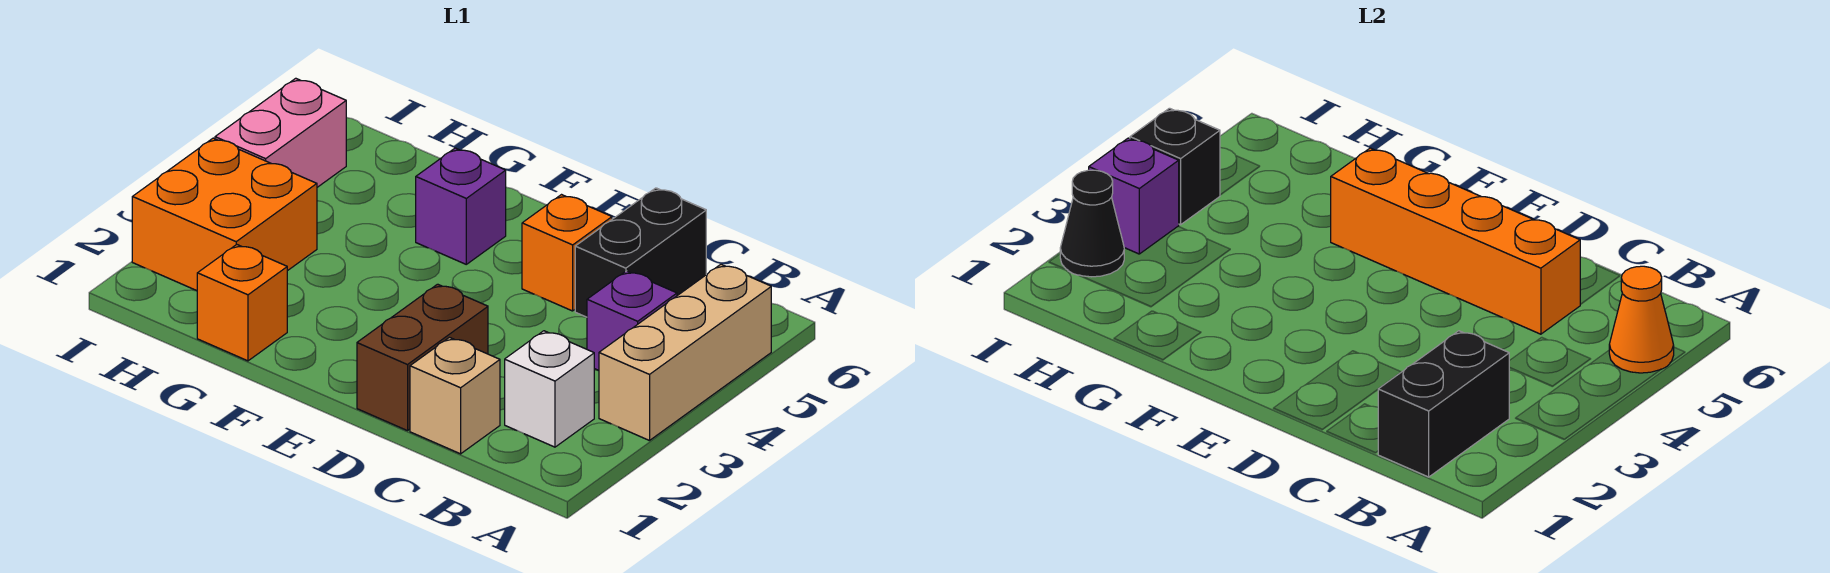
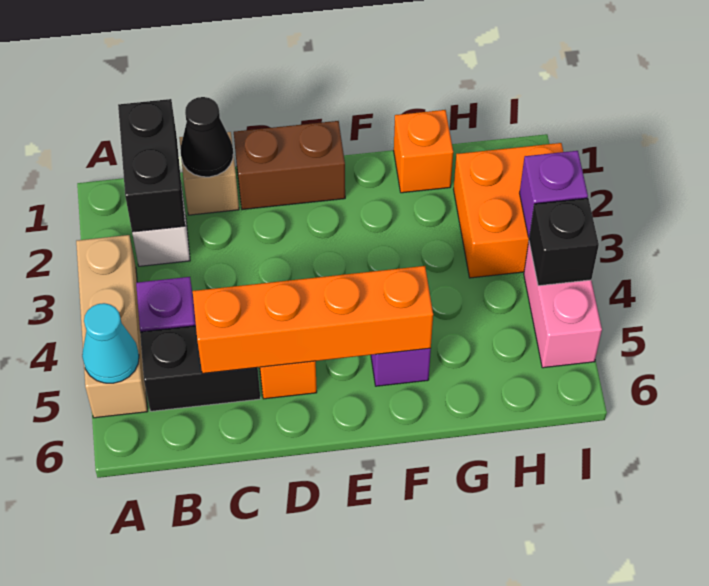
orange 1x1 cone [1609,266,1674,373] -> cyan 1x1 cone [82,303,139,383]
black 1x2 brick [575,188,706,317] -> black 1x2 brick turned to [140,326,261,411]
brown 1x2 brick [357,284,488,431] -> brown 1x2 brick turned to [234,121,345,209]
black 1x1 cone [1060,170,1124,277] -> black 1x1 cone moved to [181,97,233,177]

